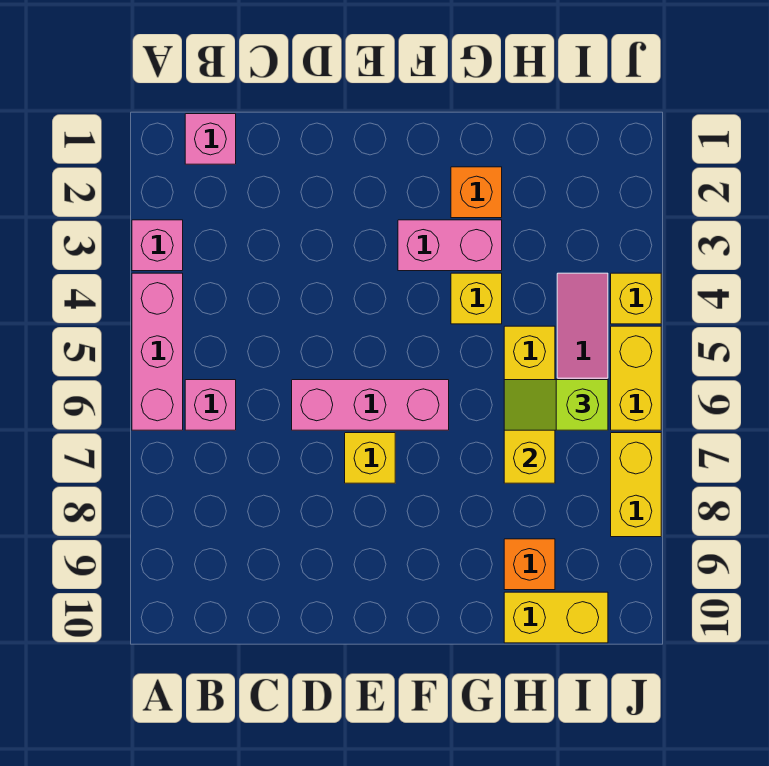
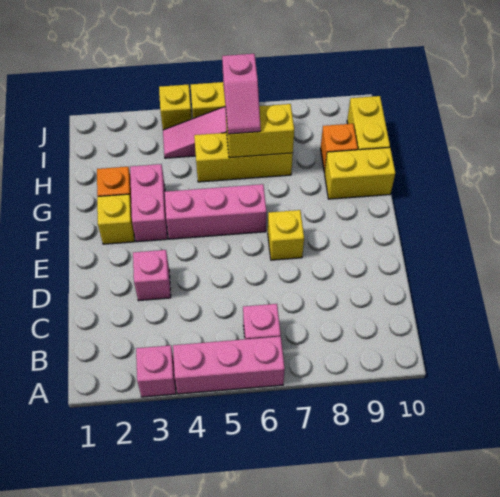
pink 1x1 brick [185,114,236,164] -> pink 1x1 brick moved to [133,250,171,301]
pink 1x3 brick [292,380,449,430] -> pink 1x3 brick turned to [165,184,266,239]
yellow 1x1 brick [451,273,502,324] -> yellow 1x1 brick moved to [97,194,135,244]
lime 1x2 slope [504,380,608,430] -> pink 1x2 slope [222,54,261,134]
yellow 1x2 brick [611,433,661,537] -> yellow 1x2 brick moved to [325,147,395,199]

